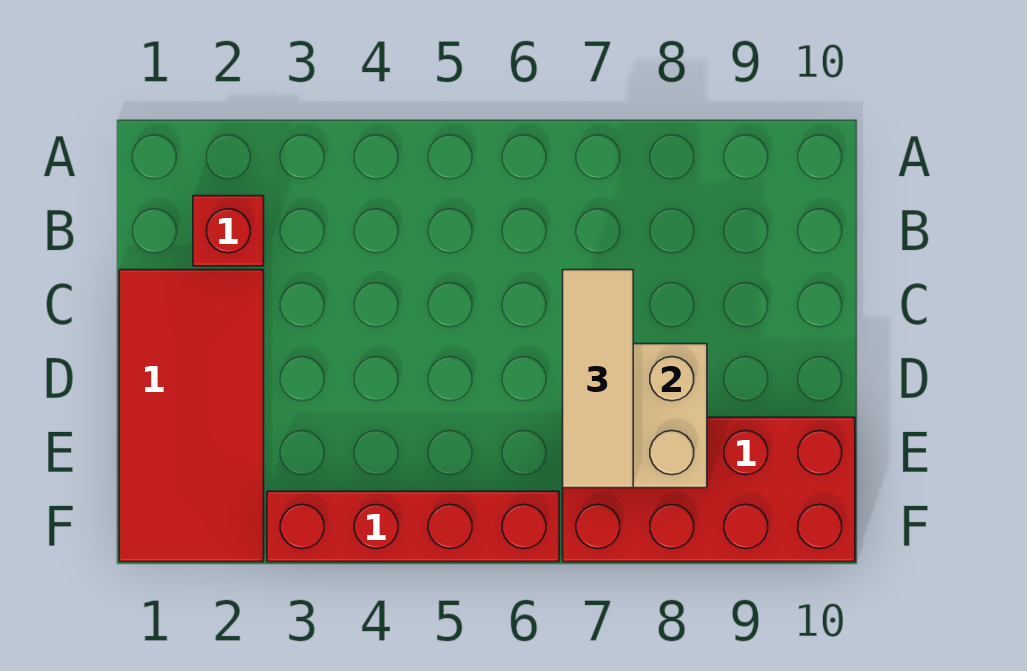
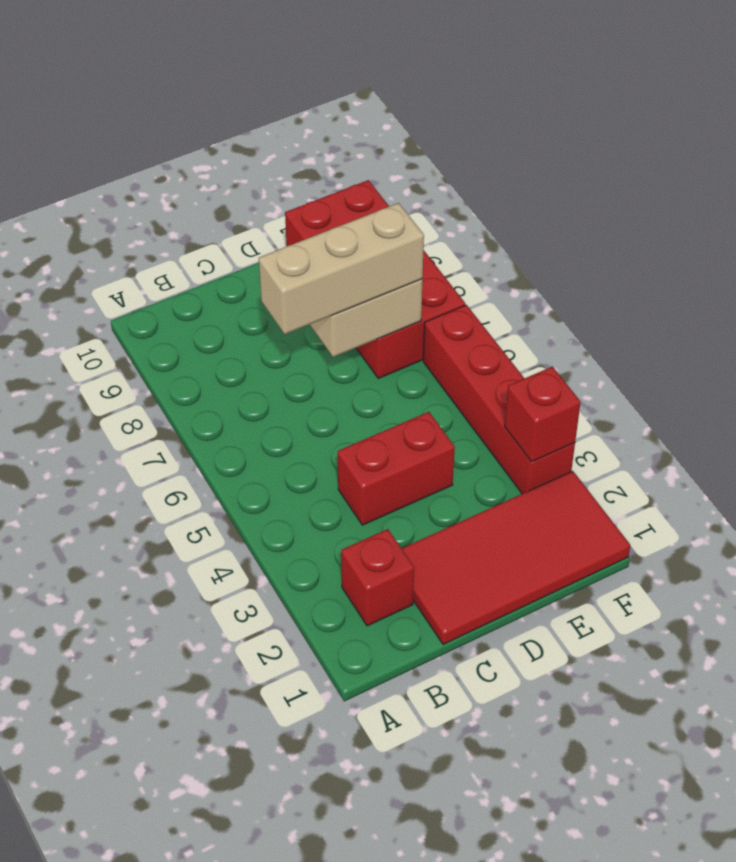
none -> red 1x2 brick [338,412,455,525]
tan 1x3 tile [563,270,633,488] -> tan 1x3 brick [259,203,424,334]
none -> red 1x1 brick [505,367,580,462]

